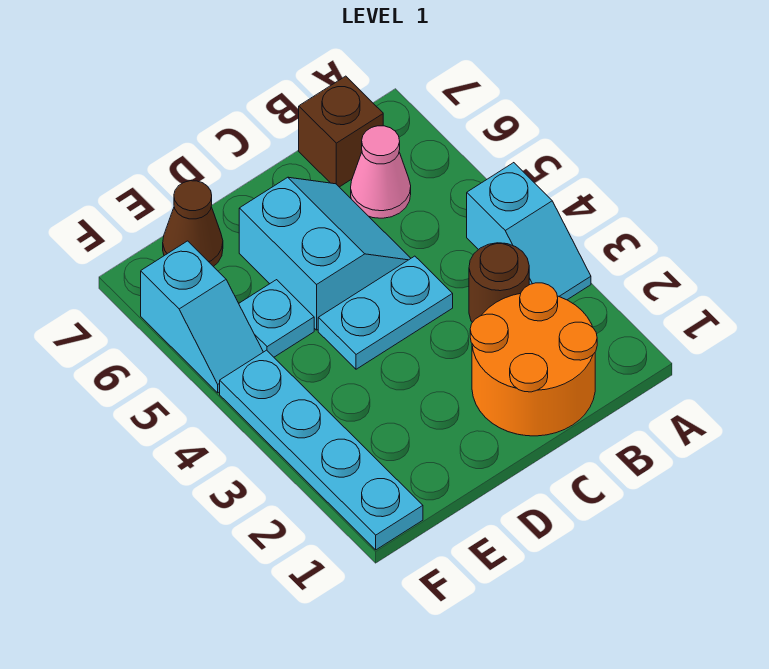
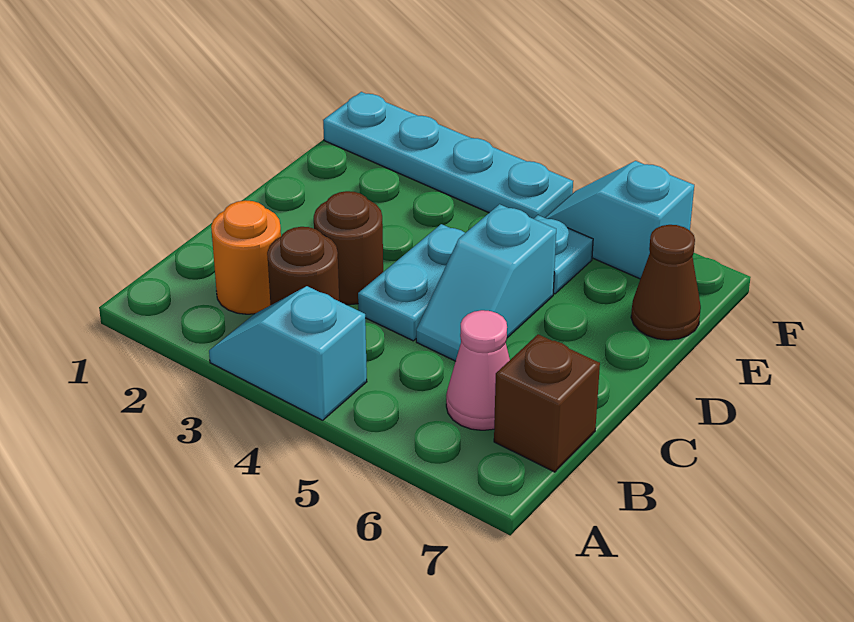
orange 2x2 round brick [470,283,597,436] -> orange 1x1 round brick [211,201,281,314]
none -> brown 1x1 round brick [314,191,383,305]
cyan 2x2 slope [239,177,411,330] -> cyan 1x2 slope [416,204,556,361]

